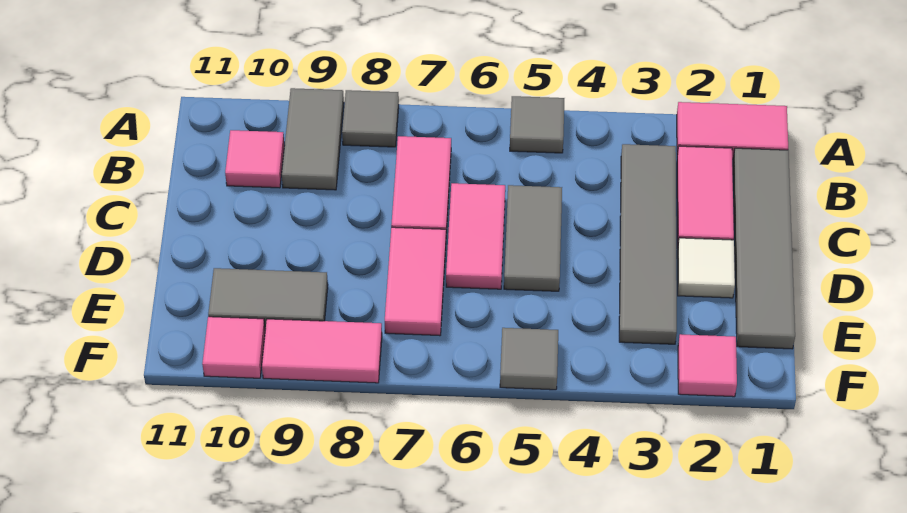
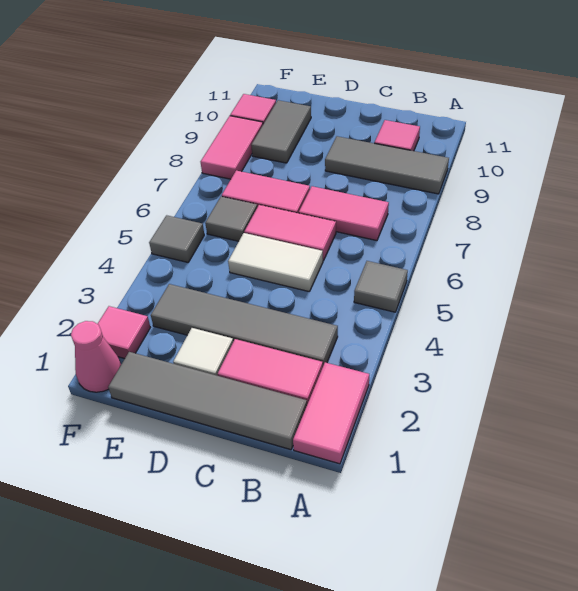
grey 1x1 tile [342,90,399,147] -> grey 1x1 tile moved to [205,197,257,241]
grey 1x2 tile [282,88,344,190] -> grey 1x3 tile [325,136,449,194]
grey 1x2 tile [504,185,562,291] -> white 1x2 tile [228,233,323,291]
none -> pink 1x1 cone [71,321,121,392]

